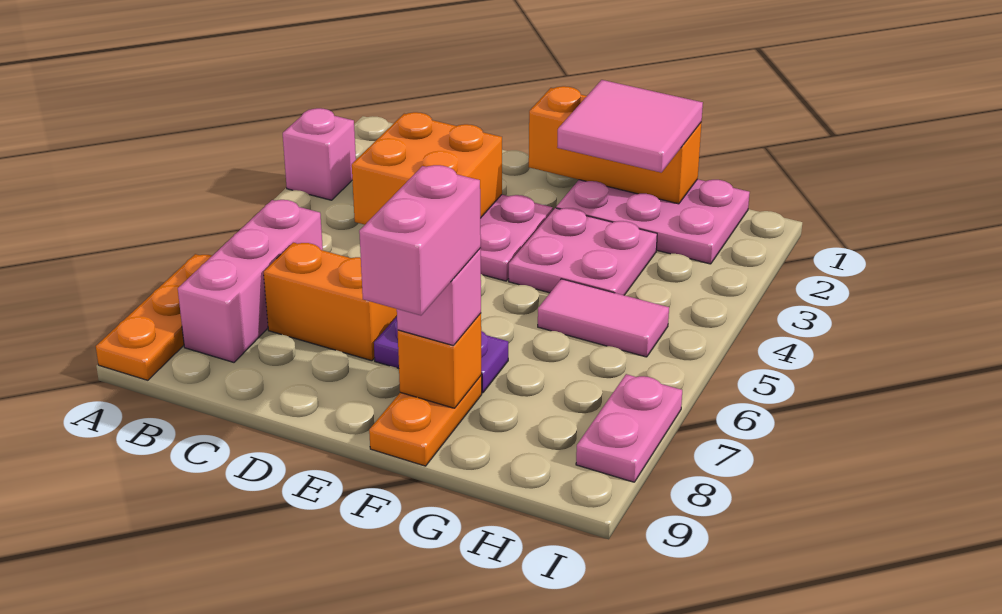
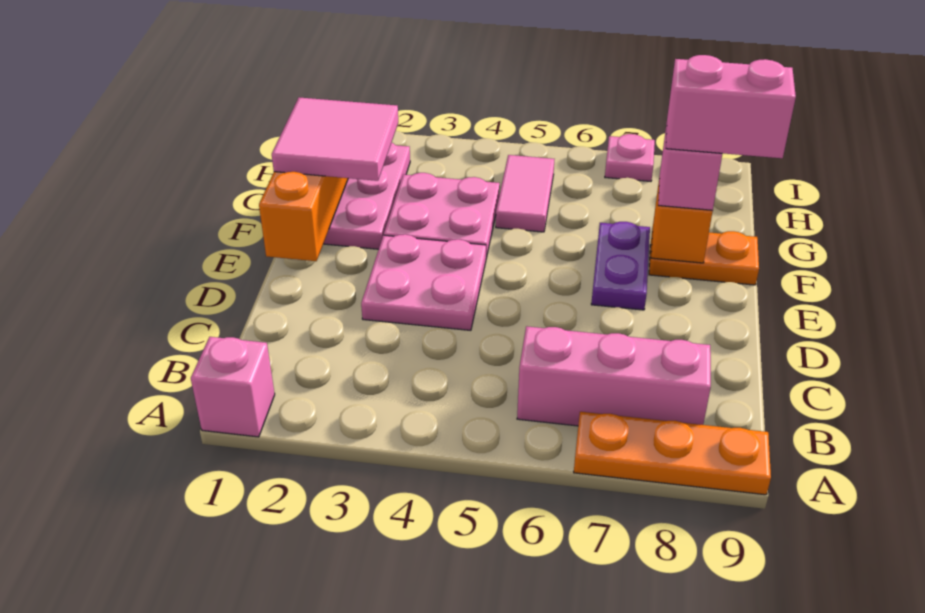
pink 1x1 brick [283,108,356,200] -> pink 1x1 brick moved to [191,337,275,437]
orange 2x2 brick [352,112,502,225] -> none
orange 1x2 brick [264,243,397,361] -> none
pink 1x2 plate [576,374,682,482] -> pink 1x1 plate [605,134,655,181]

